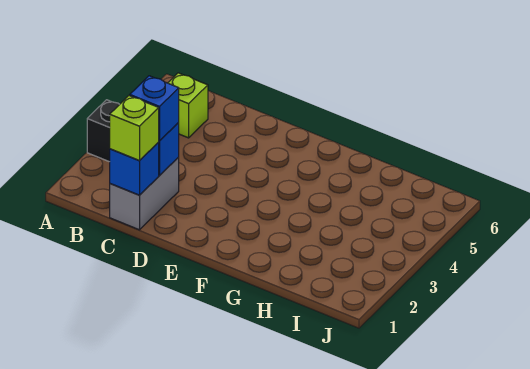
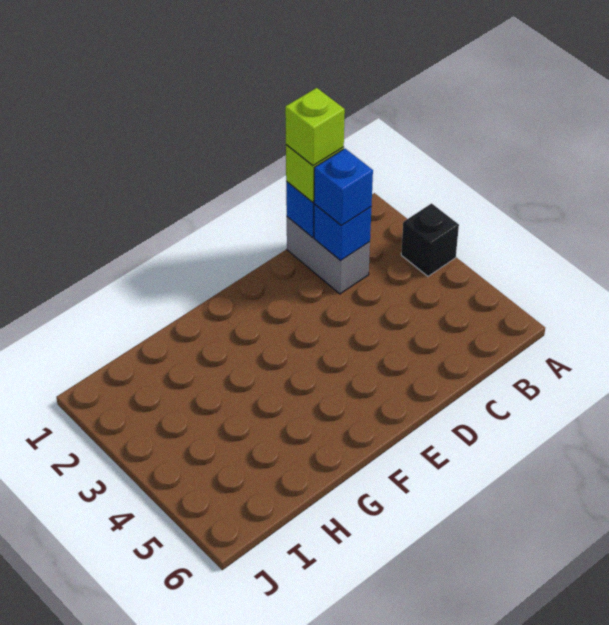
lime 1x1 brick [168,73,208,138] -> lime 1x1 brick moved to [285,88,345,166]

